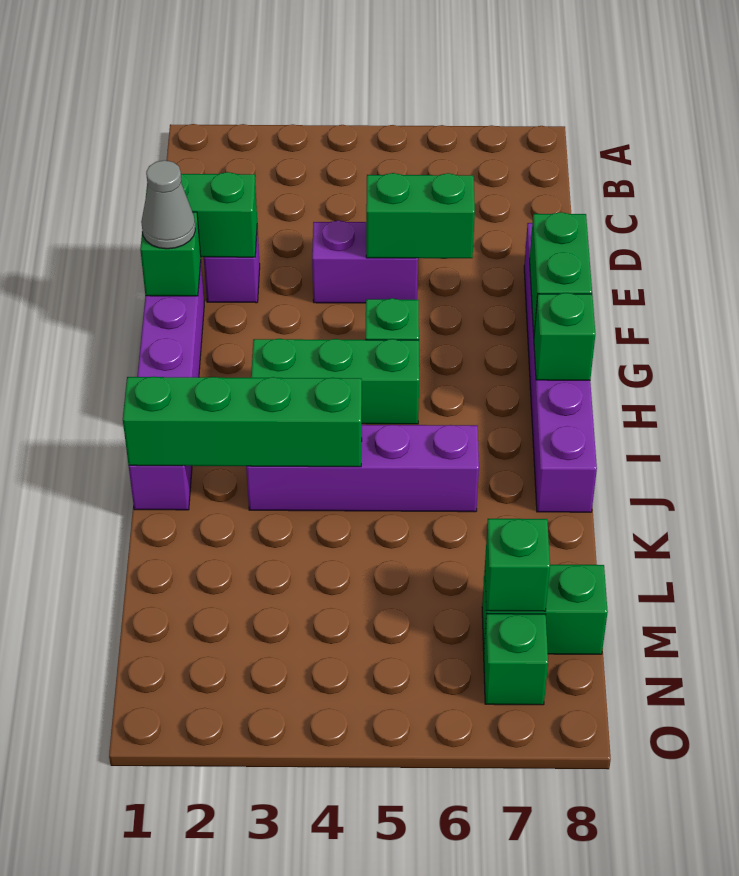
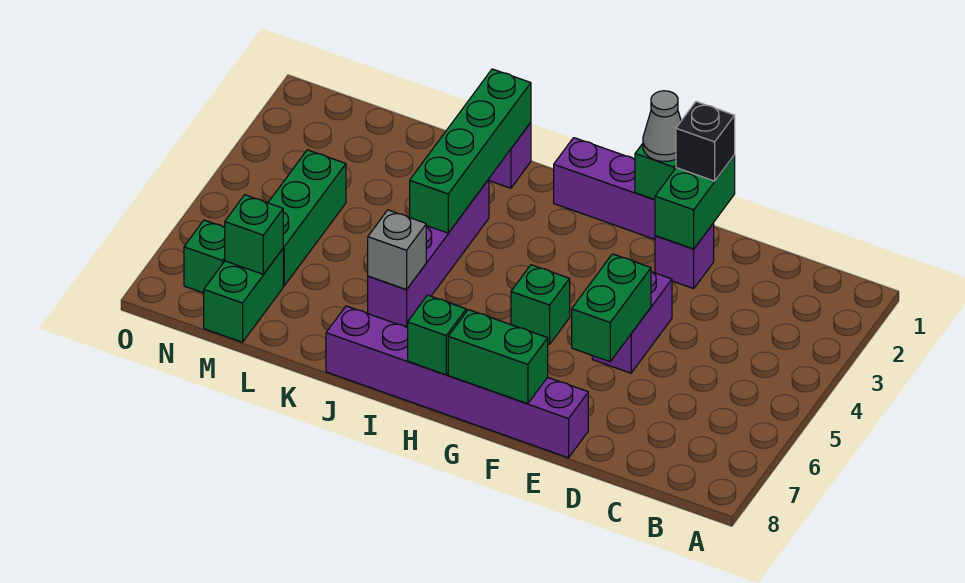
none -> black 1x1 brick [676,102,735,181]
green 1x3 brick [251,339,419,424] -> green 1x3 brick moved to [268,150,346,286]
none -> grey 1x1 brick [368,210,426,290]

